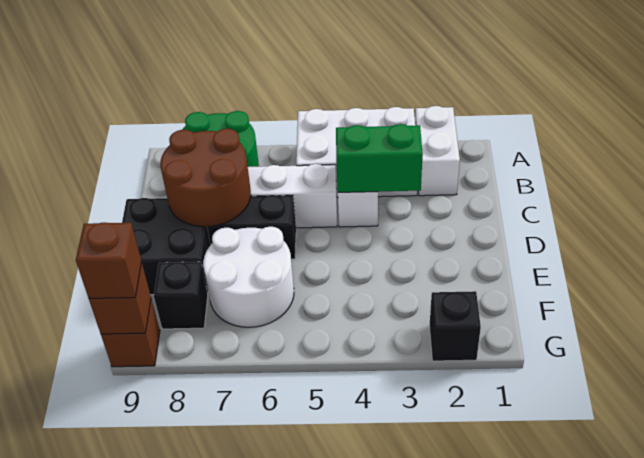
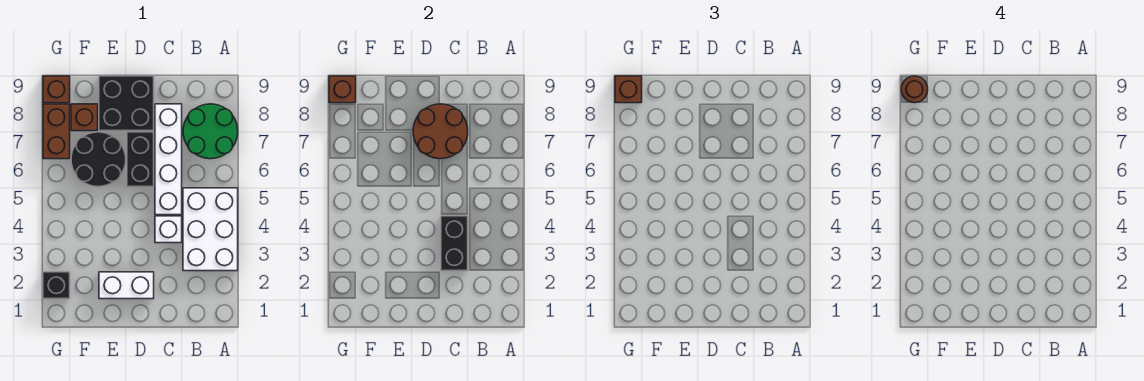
white 1x2 brick [415,106,460,196] -> white 1x2 brick moved to [99,272,154,299]
green 1x2 brick [336,124,423,192] -> black 1x2 brick [441,216,468,271]
white 2x2 round brick [203,227,294,327] -> black 2x2 round brick [71,132,126,187]
black 1x1 brick [154,262,208,329] -> brown 1x1 brick [71,104,98,131]
none -> brown 1x2 brick [43,104,70,159]
none -> brown 1x1 round brick [901,76,928,103]

